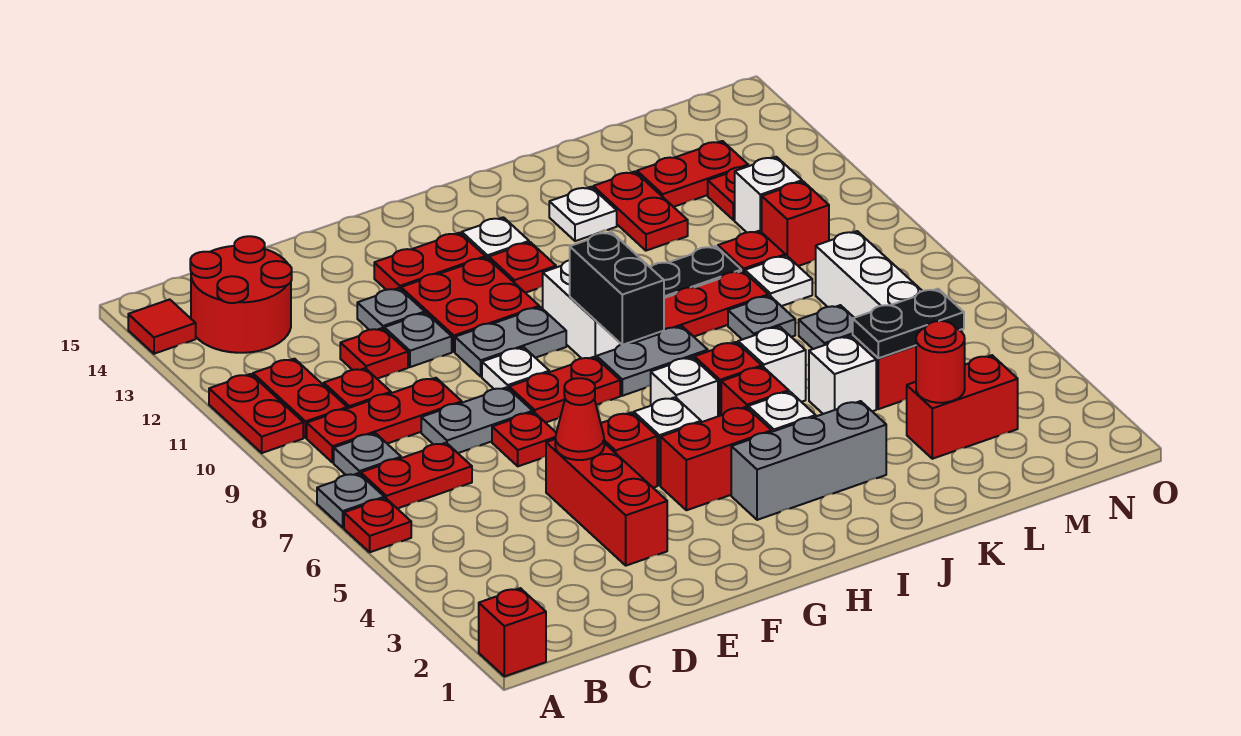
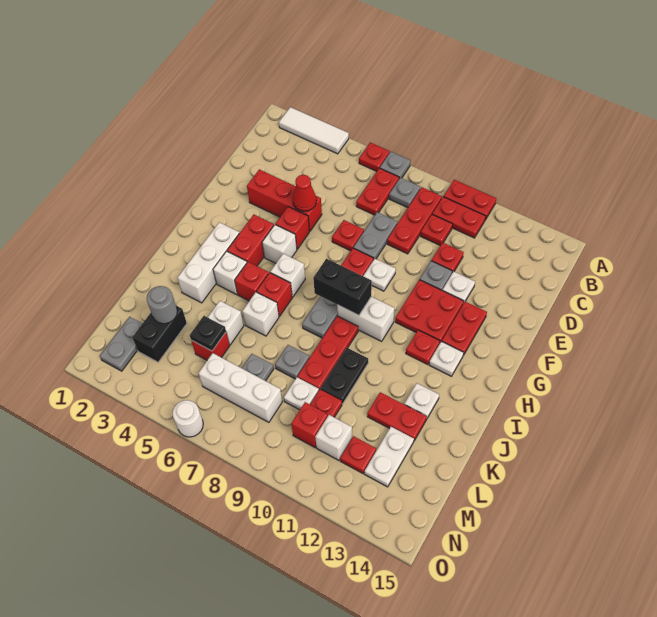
red 1x1 brick [479,588,546,676] -> none
none -> white 1x3 tile [279,107,349,154]
red 1x1 tile [128,299,196,354] -> none
red 2x2 round brick [190,236,292,353] -> none
grey 1x1 plate [357,288,425,330] -> white 1x1 plate [442,272,475,303]
grey 1x2 plate [455,307,566,377] -> grey 1x2 plate moved to [100,317,142,371]
grey 1x3 brick [731,401,886,520] -> white 1x3 brick [178,222,239,303]
red 1x2 brick [907,355,1018,459] -> black 1x2 brick [132,306,187,362]
red 1x1 round brick [916,321,965,403] -> grey 1x1 round brick [147,286,177,324]
black 1x2 plate [853,289,964,358] -> black 1x1 plate [190,316,226,351]
red 1x2 plate [637,141,748,207] -> white 1x2 plate [364,427,414,487]
none -> white 1x1 round brick [172,400,203,437]

